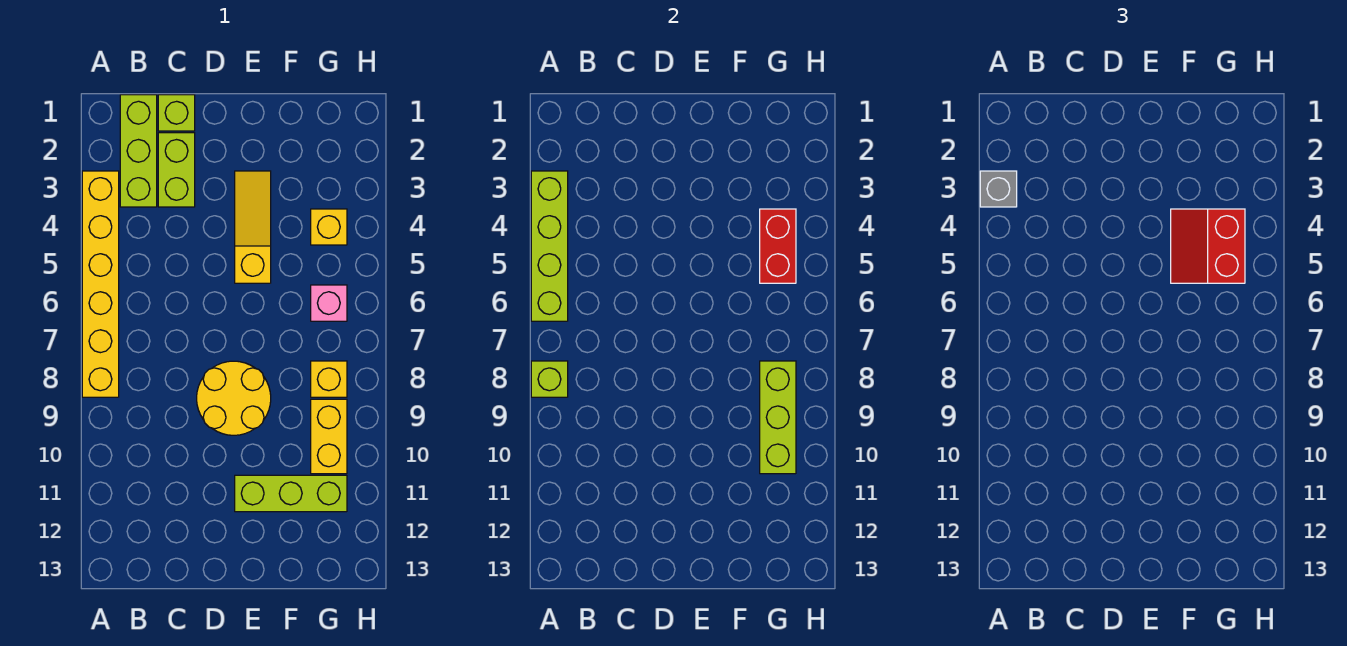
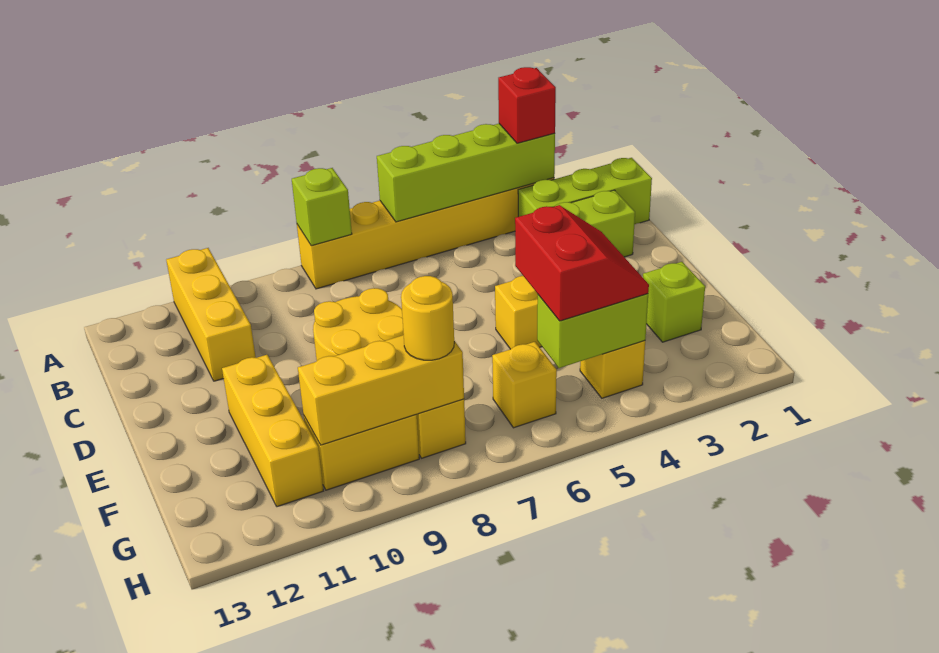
grey 1x1 brick [980,171,1017,207] -> red 1x1 brick [498,67,556,143]
none -> yellow 1x3 brick [166,248,256,381]
lime 1x1 brick [158,95,195,131] -> lime 1x1 brick moved to [643,262,705,342]
lime 1x3 brick [235,475,347,512] -> yellow 1x3 brick [222,355,323,507]
red 2x2 slope [1171,209,1245,283] -> red 2x2 slope turned to [515,205,649,321]
red 1x2 brick [760,209,796,283] -> lime 1x2 brick [537,294,648,368]
pink 1x1 brick [311,285,347,321] -> yellow 1x1 brick [492,342,557,428]
lime 1x3 brick [760,361,796,474] -> yellow 1x3 brick [298,335,464,445]
none -> yellow 1x1 round brick [401,276,454,360]

